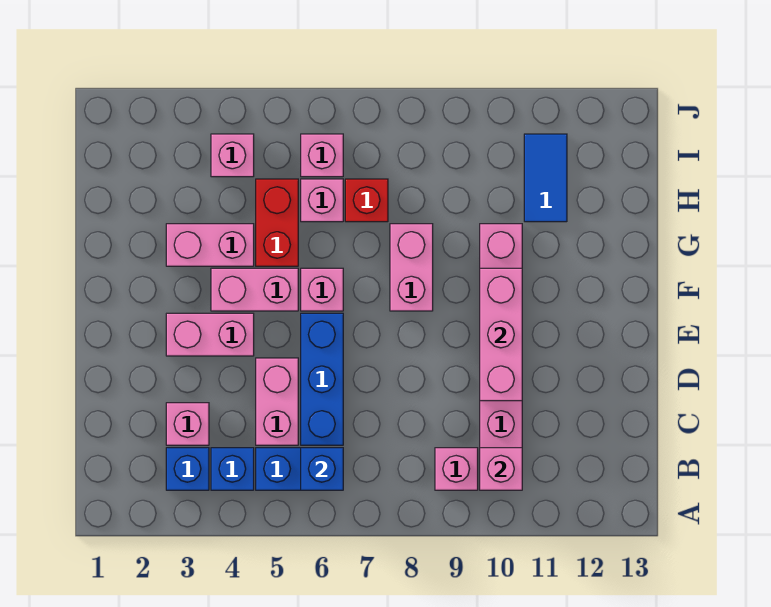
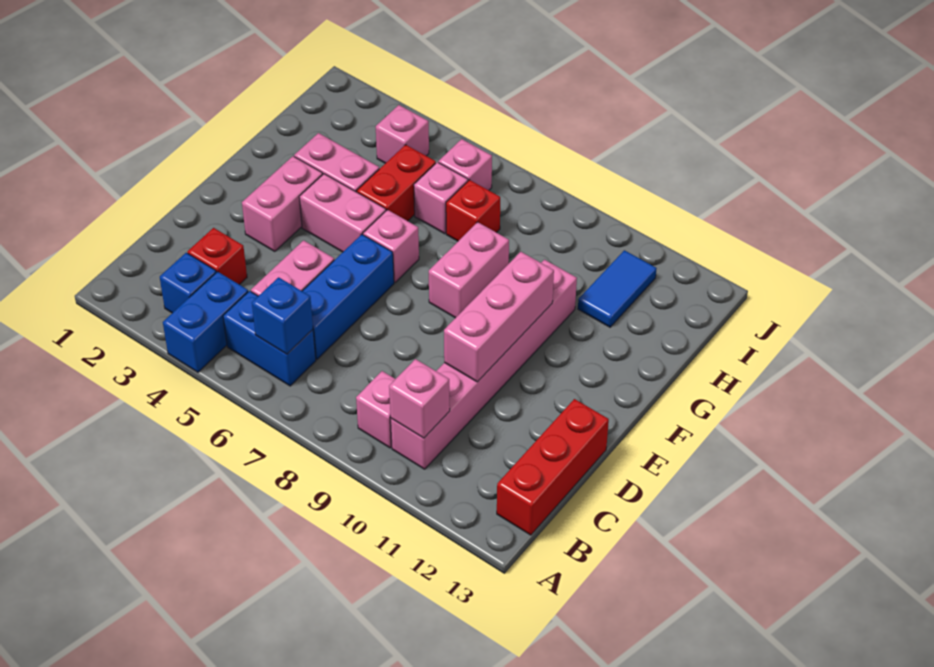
blue 1x1 brick [211,448,254,490] -> blue 1x2 brick [163,272,248,372]
none -> red 1x3 brick [497,399,609,535]
pink 1x1 brick [166,403,209,445] -> red 1x1 brick [188,228,247,285]
pink 1x2 brick [166,313,254,356] -> pink 1x2 brick turned to [242,156,323,251]

